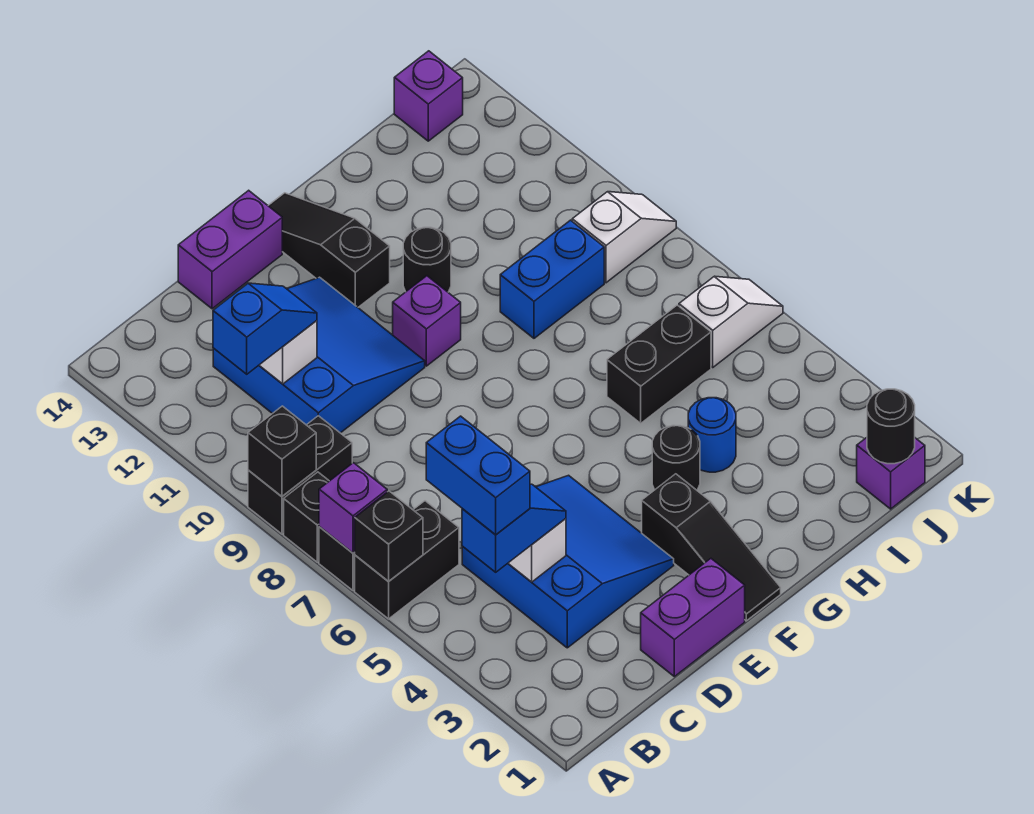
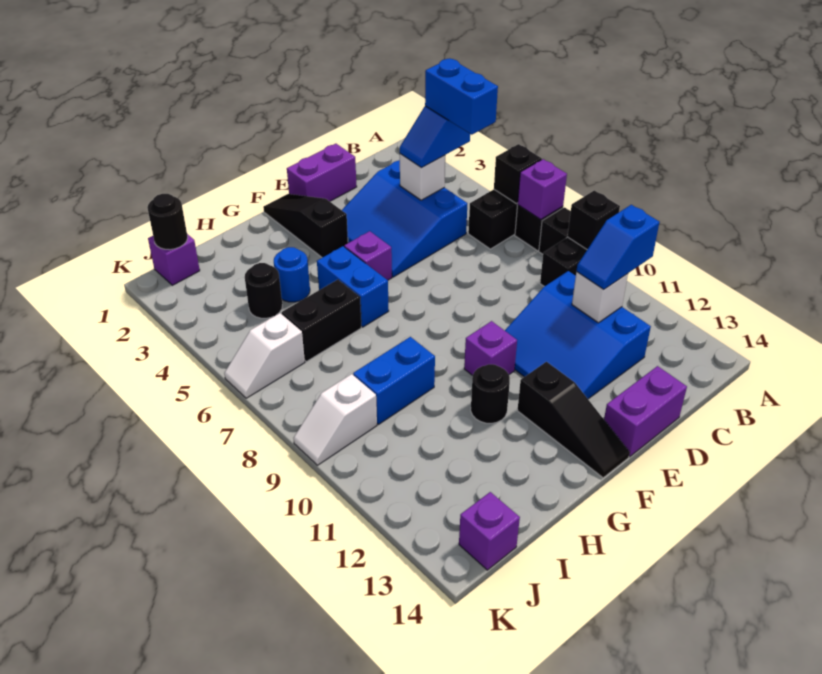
none -> purple 1x1 brick [344,231,392,280]
black 1x1 round brick [652,425,700,490] -> black 1x1 round brick moved to [245,263,282,318]
none -> blue 1x2 brick [317,246,389,327]

